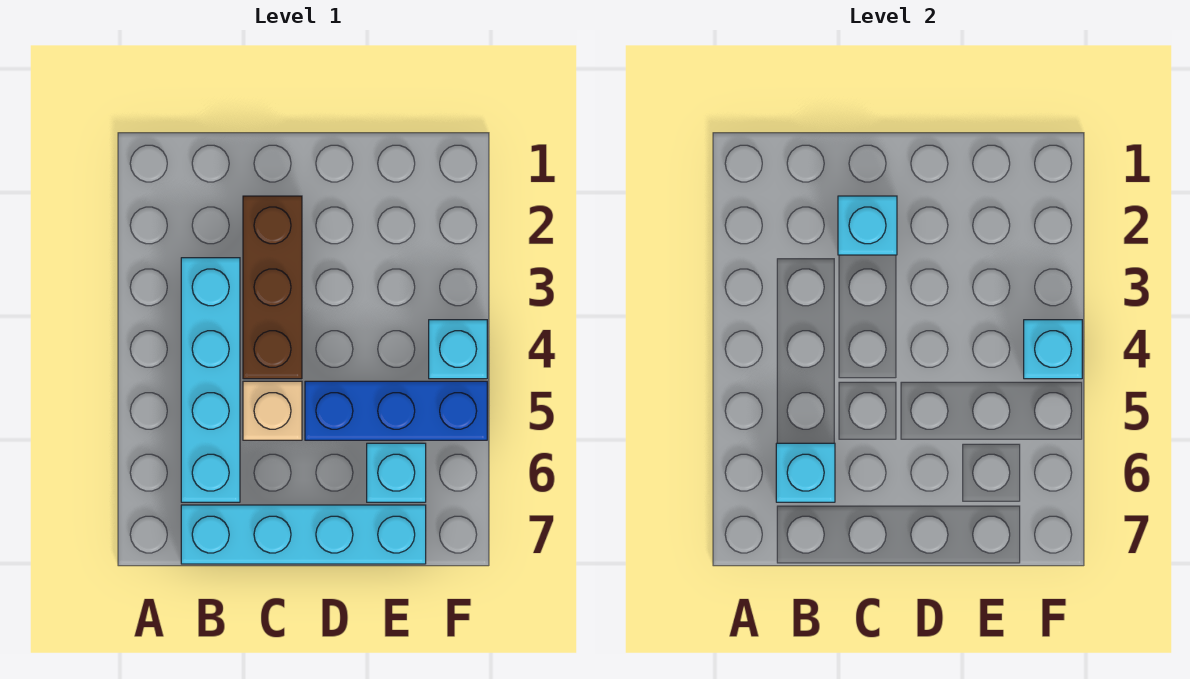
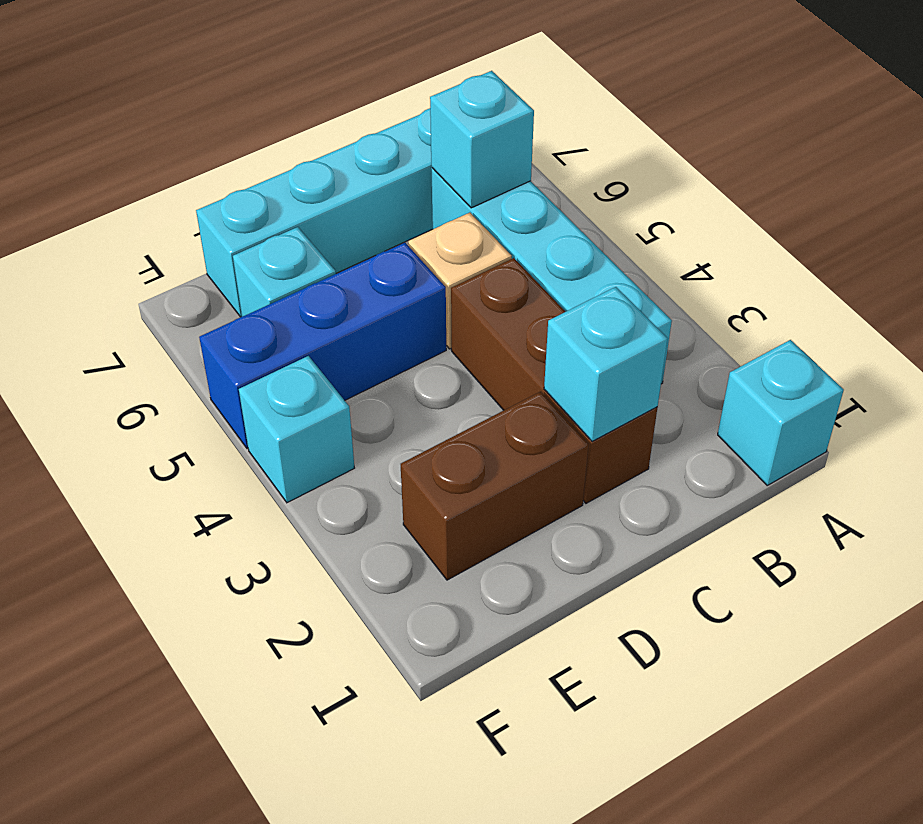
none -> brown 1x2 brick [401,392,589,580]
cyan 1x1 brick [1024,320,1082,379] -> cyan 1x1 brick moved to [718,340,844,485]

